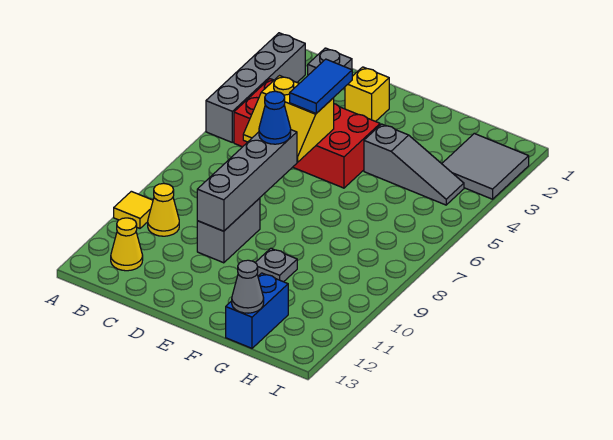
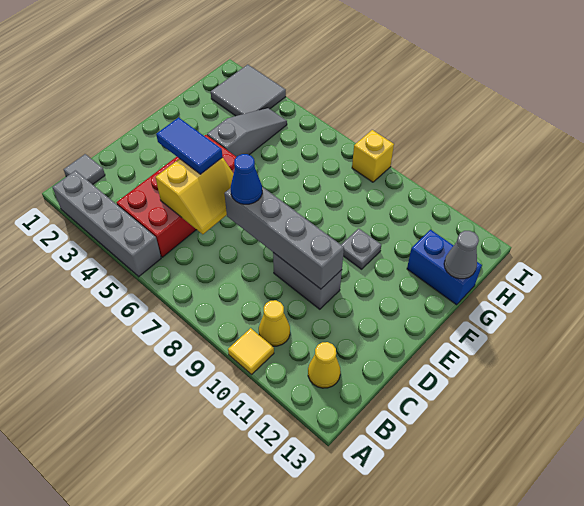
grey 1x1 plate [308,48,352,75] -> grey 1x1 tile [64,154,105,184]
yellow 1x1 brick [345,67,389,122] -> yellow 1x1 brick moved to [352,130,394,182]

